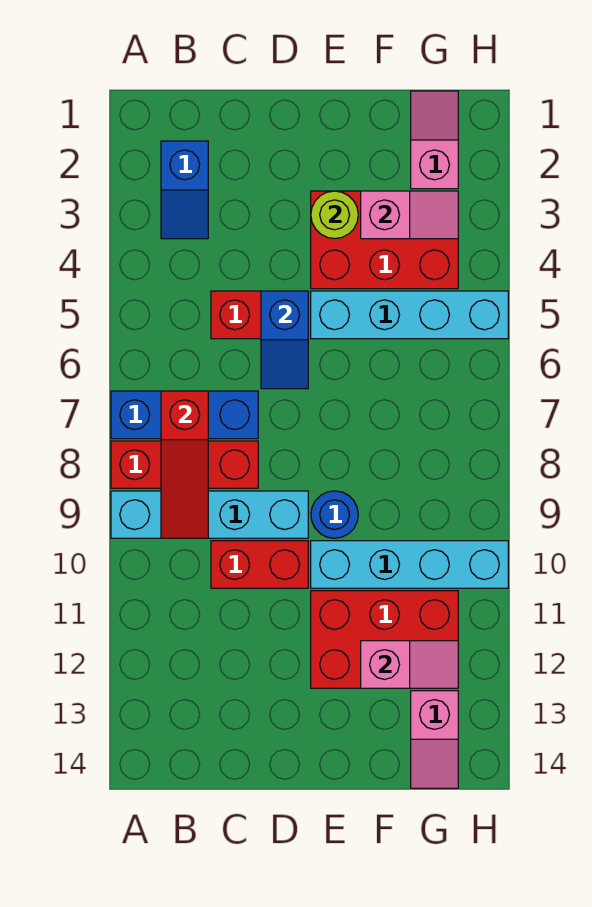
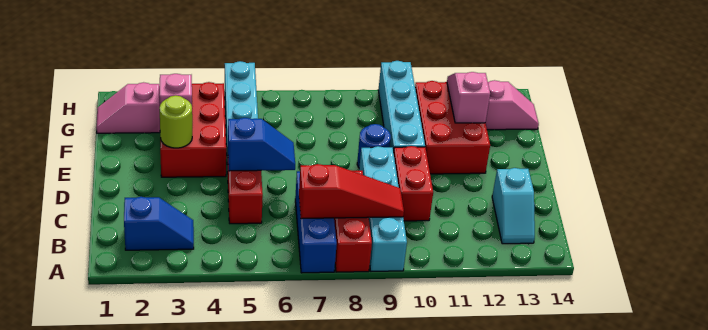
none -> cyan 1x2 slope [492,168,535,244]

